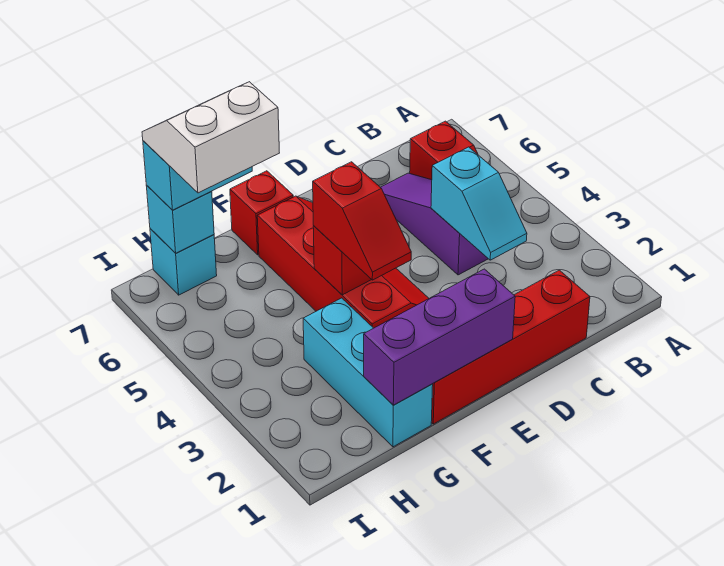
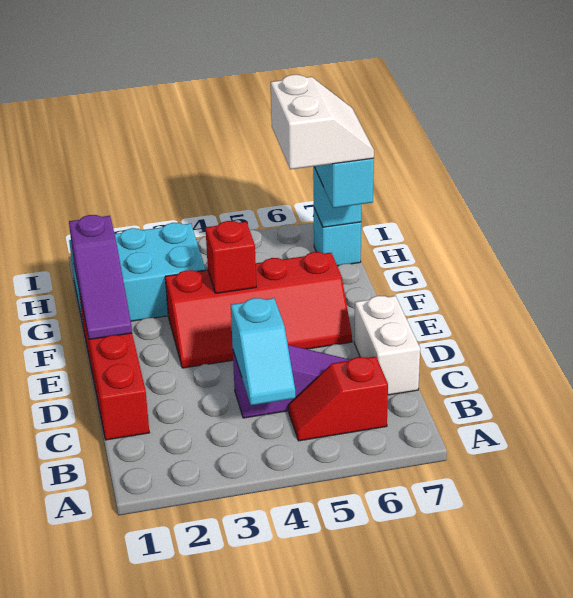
cyan 1x2 slope [431,147,527,260] -> cyan 1x2 slope turned to [231,298,295,405]
none -> white 1x2 brick [354,296,420,395]
purple 1x3 brick [364,269,515,405] -> purple 1x3 slope [69,215,132,339]
red 1x2 slope [313,162,411,280] -> none
red 1x1 brick [230,171,293,255] -> none
cyan 1x3 brick [303,298,433,447] -> cyan 2x3 brick [69,223,205,323]

